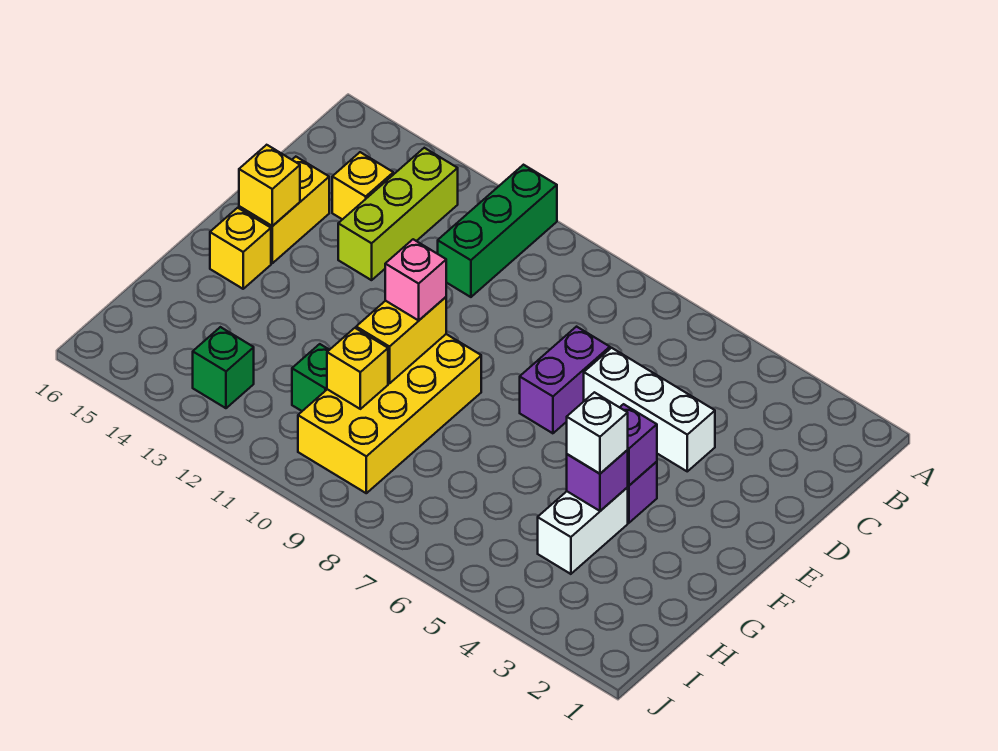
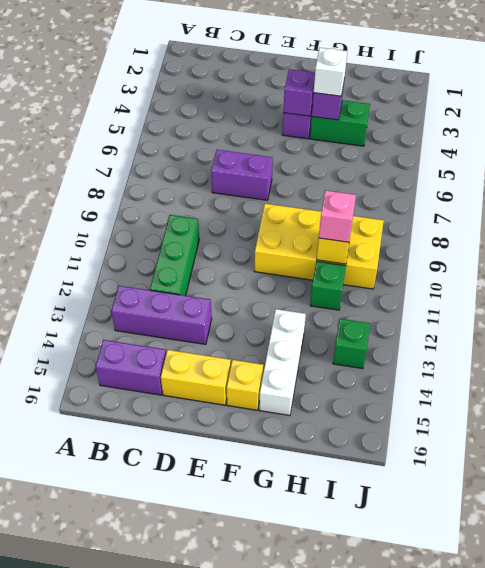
green 1x3 brick [438,165,557,297] -> green 1x3 brick turned to [150,215,199,296]
lime 1x3 brick [338,148,458,280] -> purple 1x3 brick [111,286,212,344]
none -> purple 1x2 brick [96,340,166,395]
yellow 1x1 brick [332,152,393,220] -> none
white 1x3 brick [584,348,715,471] -> white 1x3 brick moved to [259,309,306,415]
yellow 1x1 brick [239,145,300,226] -> none
yellow 1x2 brick [356,297,446,383] -> none
pink 1x1 brick [385,239,446,320] -> pink 1x1 brick moved to [319,191,356,242]
white 1x2 brick [538,487,628,574] -> green 1x2 brick [310,100,370,146]

